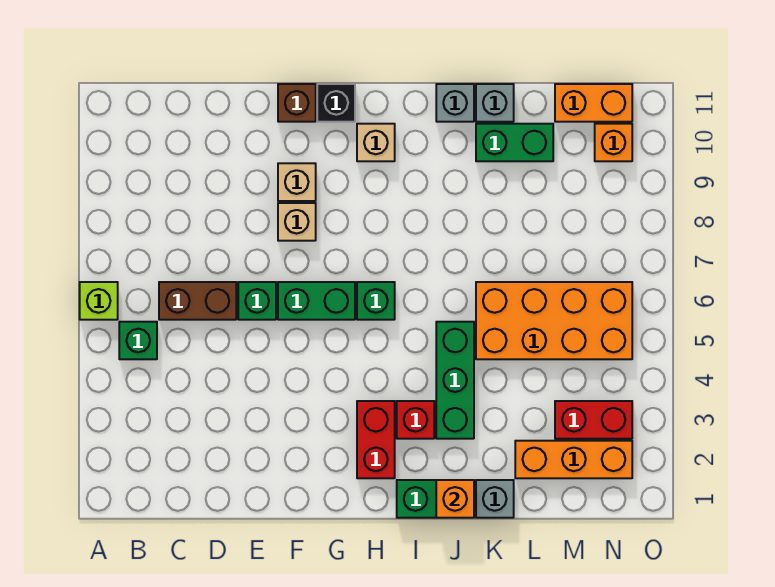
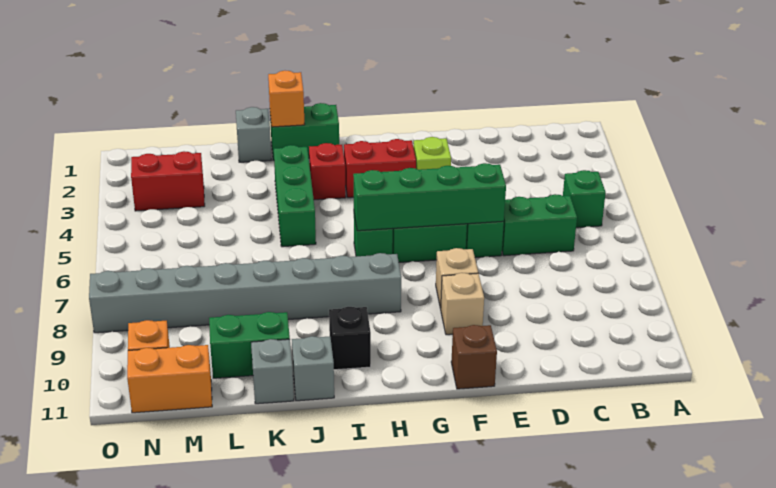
lime 1x1 brick [80,282,118,320] -> lime 1x1 brick moved to [413,137,451,170]
brown 1x2 brick [159,282,236,320] -> green 1x2 brick [502,194,577,256]
none -> green 1x4 brick [353,163,506,231]
black 1x1 brick [317,84,355,122] -> black 1x1 brick moved to [329,307,371,370]
red 1x2 brick [357,401,395,478] -> red 1x2 brick turned to [344,139,416,198]
none -> grey 1x8 brick [89,253,401,333]
tan 1x1 brick [357,124,395,161] -> none
orange 2x4 brick [476,282,632,359] -> none
orange 1x3 brick [515,441,632,478] -> none

